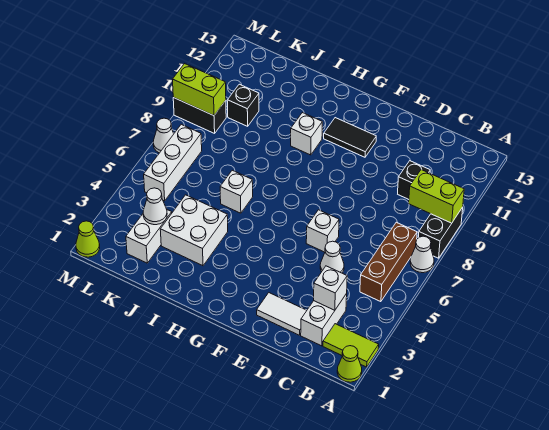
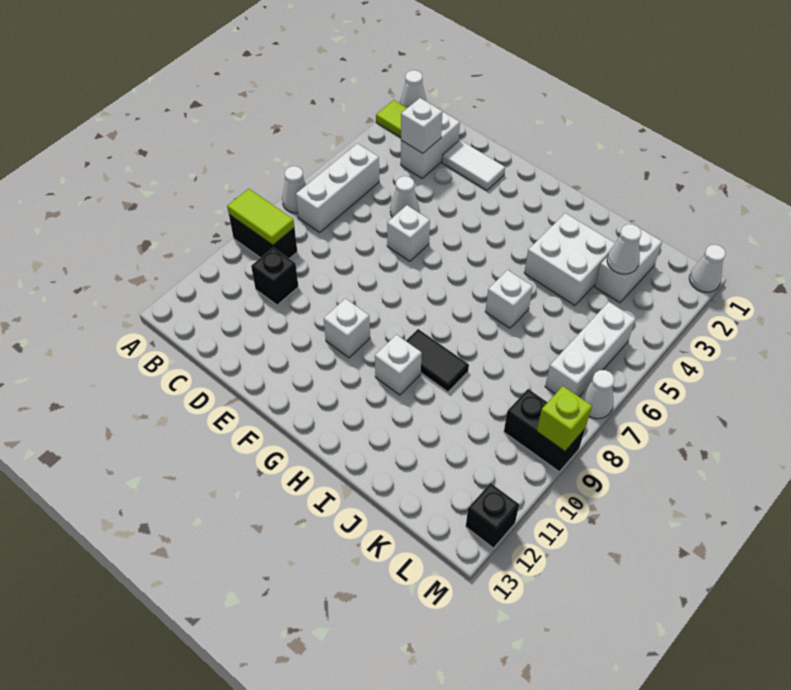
lime 1x1 cone [337,346,362,382] -> white 1x1 cone [400,70,427,108]
black 1x2 brick [418,207,463,258] -> black 1x2 brick turned to [229,215,297,259]
lime 1x2 brick [409,170,464,223] -> lime 1x2 tile [227,189,294,245]
brown 1x3 brick [360,222,417,302] -> white 1x3 brick [296,143,379,232]
none -> white 1x1 brick [324,299,370,358]
black 1x2 tile [324,118,376,157] -> black 1x2 tile moved to [406,329,469,392]
black 1x1 brick [227,84,259,126] -> black 1x1 brick moved to [466,483,519,548]
lime 1x2 brick [173,64,226,116] -> lime 1x1 brick [537,386,592,451]
lime 1x1 cone [76,221,100,257] -> white 1x1 cone [689,245,726,292]

